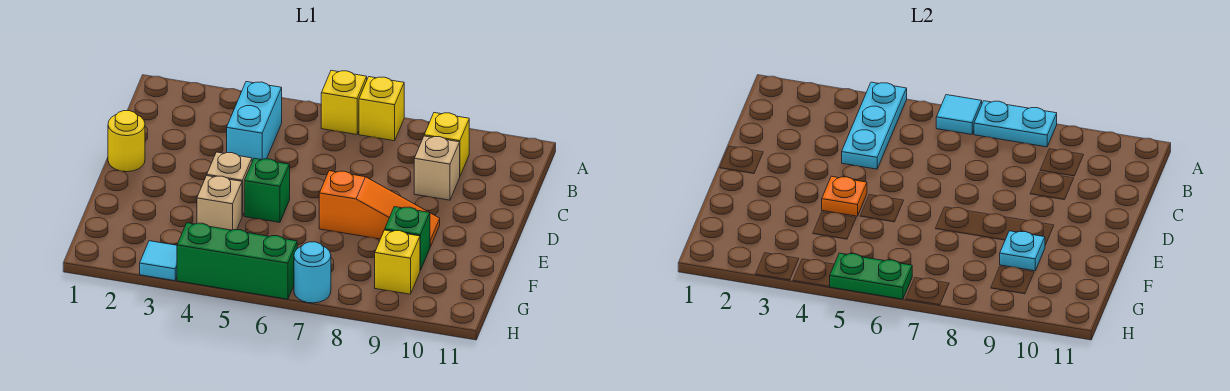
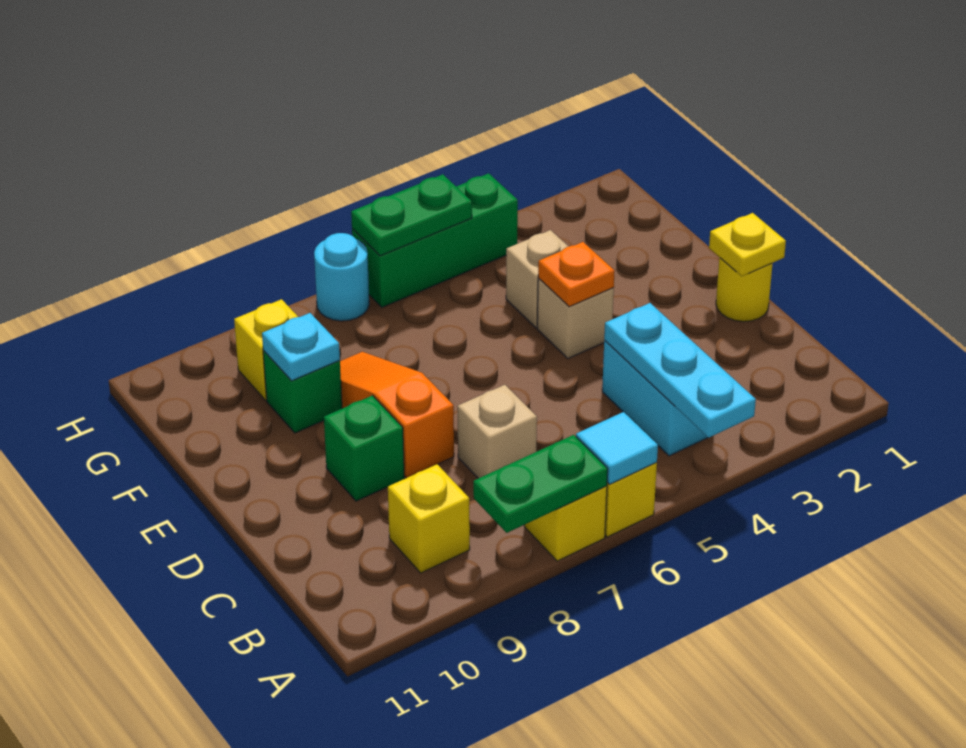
cyan 1x2 plate [974,101,1057,147] -> green 1x2 plate [473,435,608,533]
tan 1x1 brick [414,136,460,200] -> tan 1x1 brick moved to [458,385,537,478]
none -> yellow 1x1 plate [709,213,786,276]
green 1x1 brick [244,158,290,222] -> green 1x1 brick moved to [324,396,404,501]
orange 1x3 slope [319,171,440,247] -> orange 1x3 slope turned to [340,352,454,478]
cyan 1x1 tile [140,241,177,281] -> none

